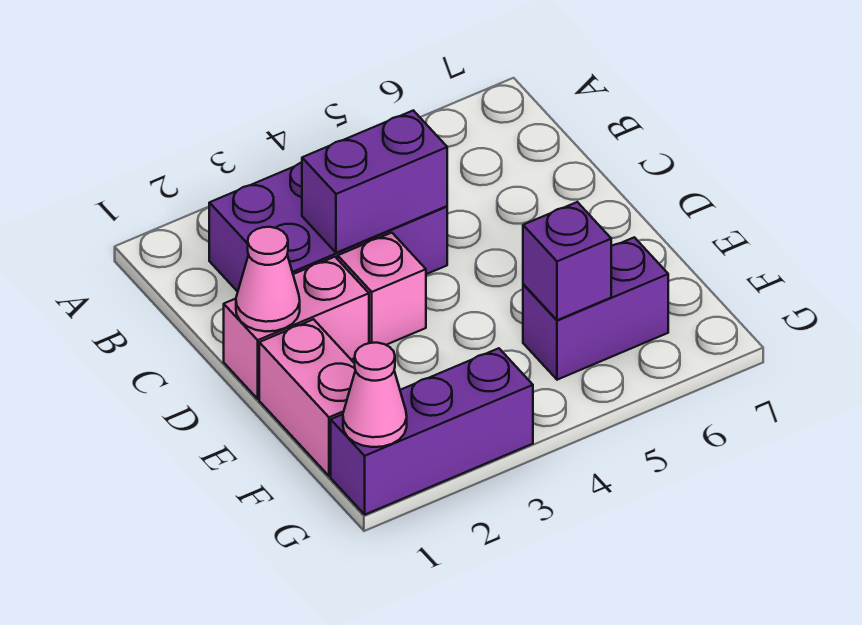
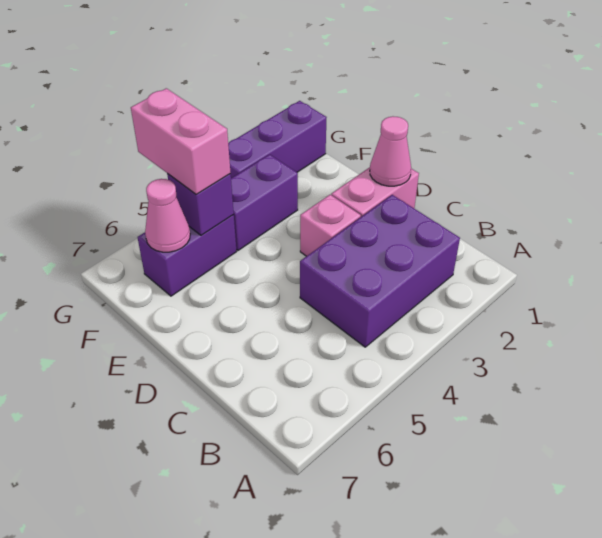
purple 1x2 brick [302,110,447,253] -> purple 1x2 brick moved to [231,154,298,250]
pink 1x2 brick [259,319,355,476] -> pink 1x2 brick moved to [131,88,231,194]
pink 1x1 cone [343,343,407,447] -> pink 1x1 cone moved to [145,179,190,252]

